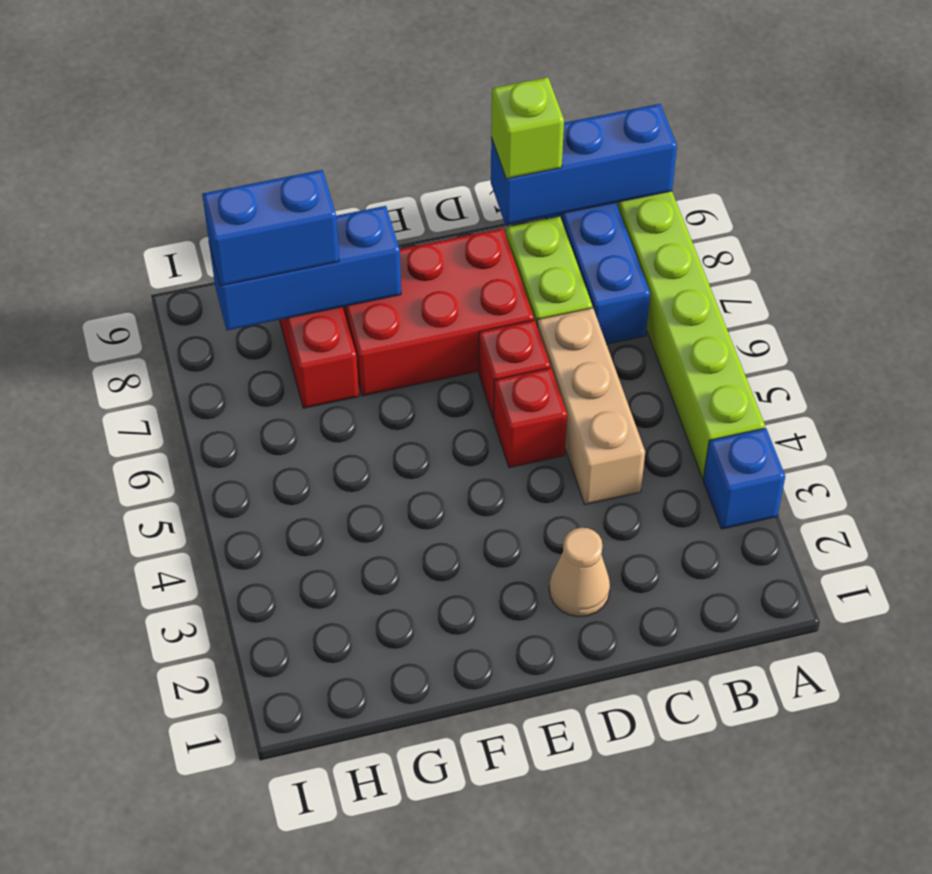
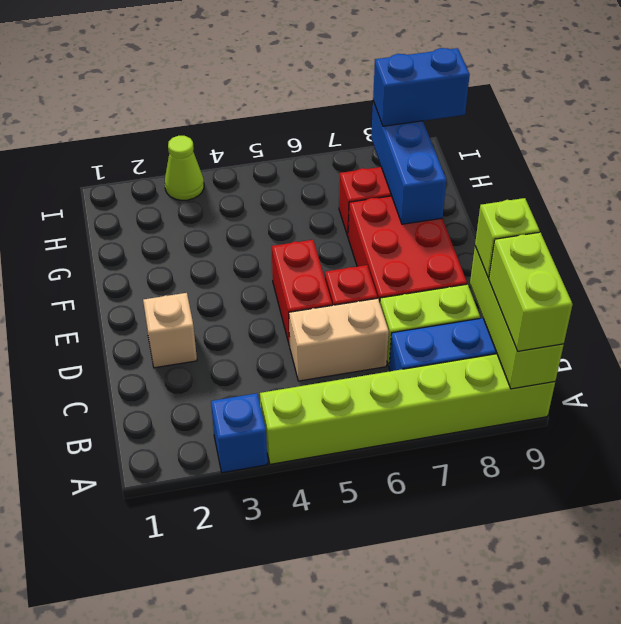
blue 1x3 brick [491,104,677,225] -> lime 1x3 brick [470,247,564,389]
none -> lime 1x2 brick [489,232,573,351]
tan 1x3 brick [537,308,645,505] -> tan 1x2 brick [289,298,389,381]
tan 1x1 cone [549,528,610,617] -> tan 1x1 brick [143,293,197,368]
red 1x1 brick [494,368,567,468] -> red 1x2 brick [272,240,332,346]
blue 1x2 brick [202,170,339,286] -> blue 1x2 brick turned to [373,48,470,126]
none -> lime 1x1 cone [165,136,204,200]

